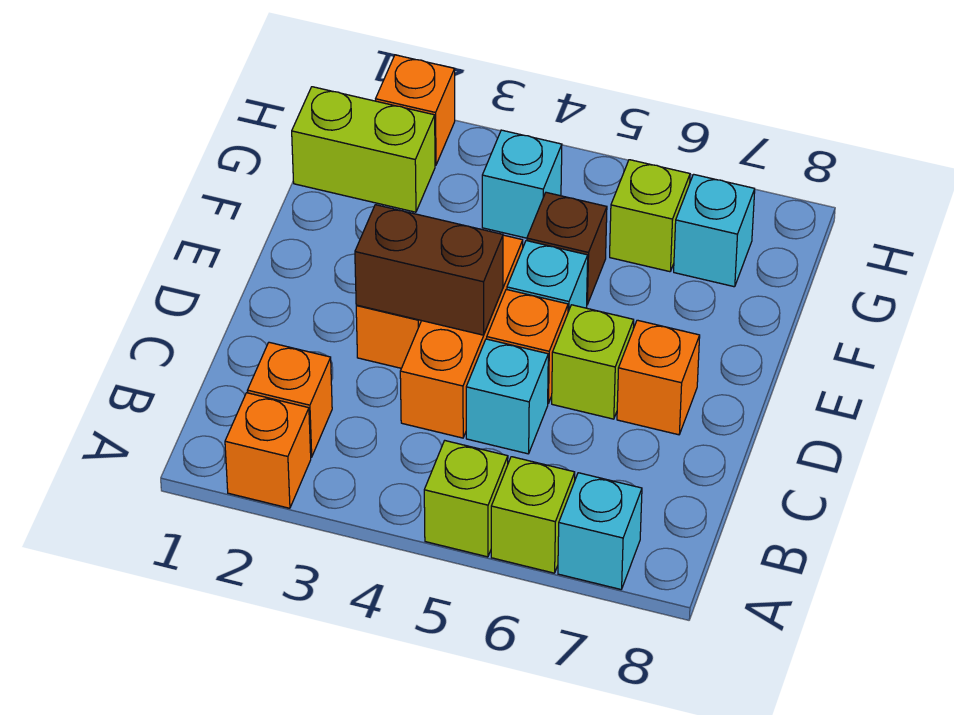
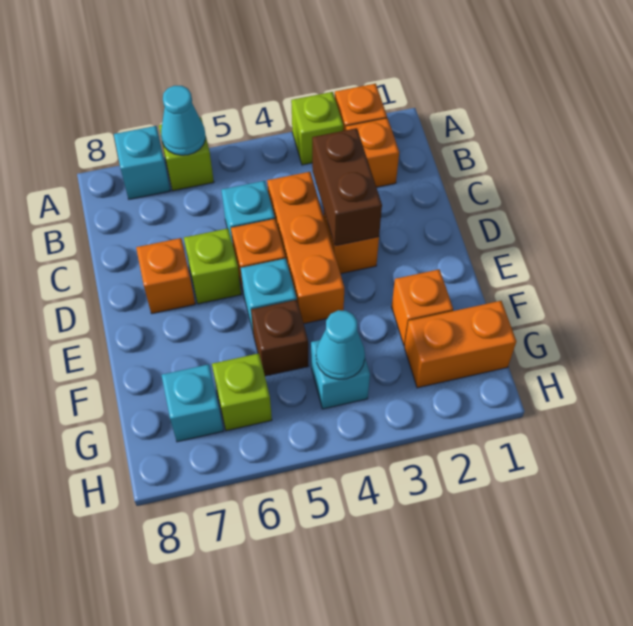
lime 1x1 brick [424,441,508,557] -> lime 1x1 brick moved to [291,92,343,165]
none -> cyan 1x1 cone [161,86,206,155]
brown 1x2 brick [355,205,503,335] -> brown 1x2 brick turned to [312,128,382,246]
lime 1x2 brick [292,87,435,212] -> orange 1x2 brick [404,301,516,388]
none -> cyan 1x1 cone [316,310,365,380]
orange 1x1 brick [376,55,455,165] -> orange 1x1 brick moved to [392,269,453,345]

